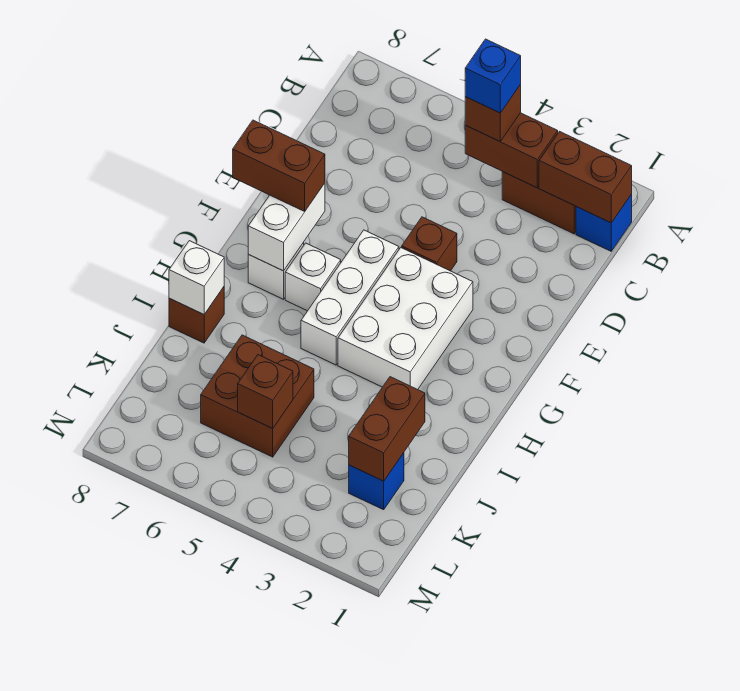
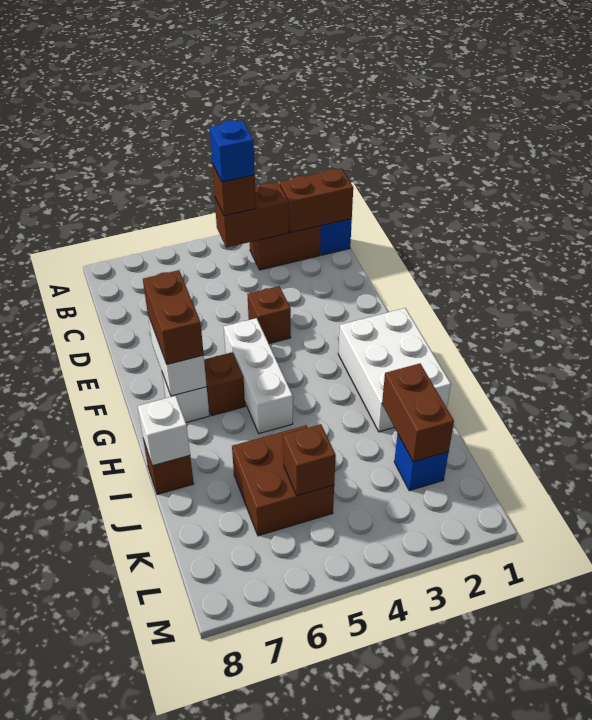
white 2x3 brick [338,248,473,390] -> white 2x3 brick moved to [338,308,451,432]
brown 1x2 brick [233,120,325,211] -> brown 1x2 brick turned to [143,270,204,365]
white 1x1 brick [285,243,341,311] -> brown 1x1 brick [204,352,245,416]

